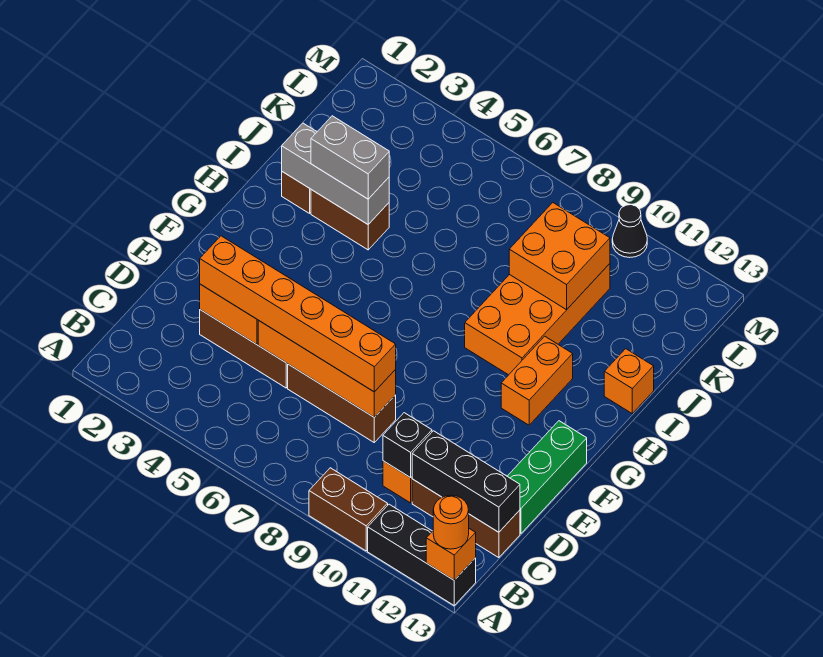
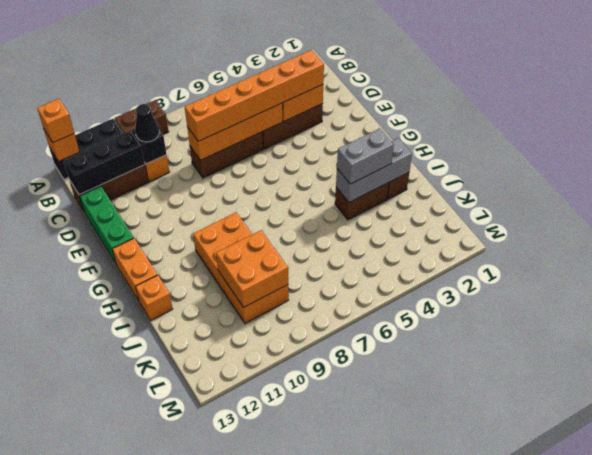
orange 1x1 round brick [433,495,469,549] -> orange 1x1 brick [37,99,74,143]
orange 1x2 brick [501,336,573,425] -> orange 1x2 brick moved to [112,238,157,301]
black 1x1 cone [612,205,647,258] -> black 1x1 cone moved to [135,104,159,142]

